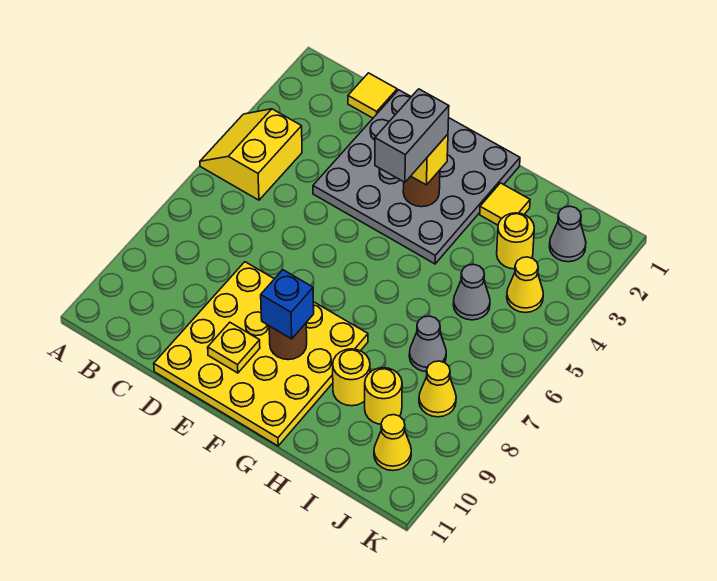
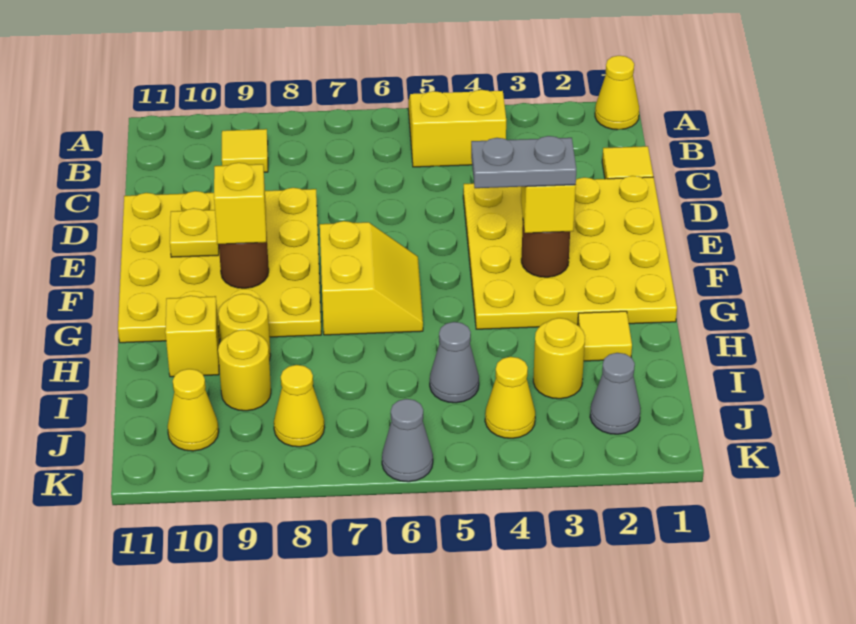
none -> yellow 1x1 cone [595,56,639,130]
none -> yellow 1x1 tile [222,129,268,172]
grey 4x4 plate [313,90,520,264] -> yellow 4x4 plate [463,176,677,329]
grey 1x2 brick [375,89,449,182] -> grey 1x2 plate [471,136,576,188]
none -> yellow 2x2 slope [320,221,423,335]
blue 1x1 brick [261,270,314,339] -> yellow 1x1 brick [214,163,266,244]
none -> yellow 1x1 brick [165,296,219,377]
grey 1x1 cone [409,316,446,372] -> grey 1x1 cone moved to [382,399,433,482]

